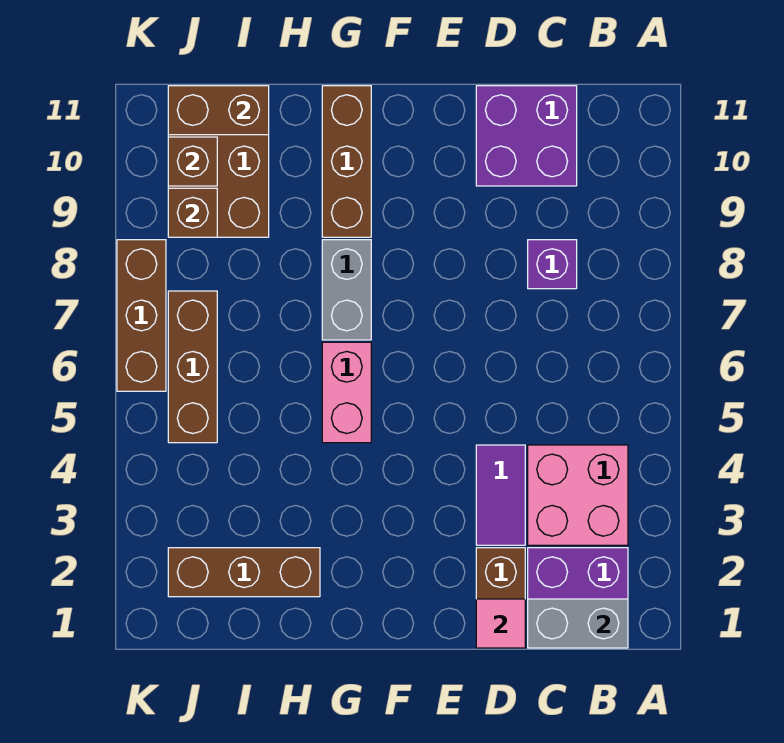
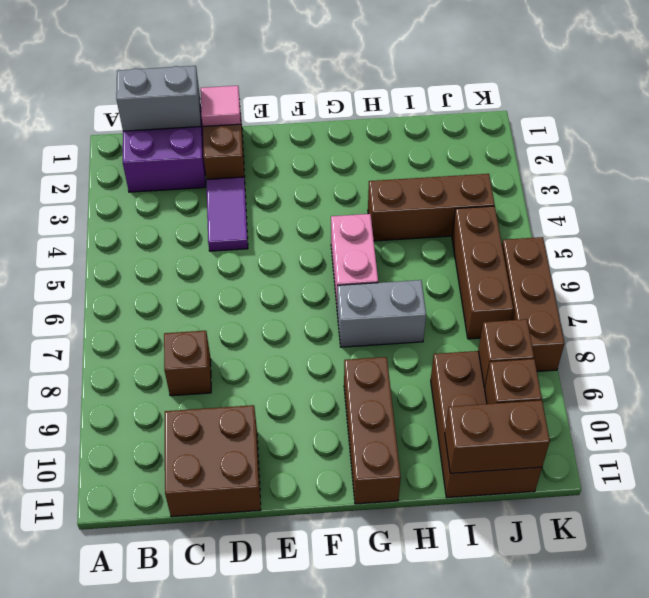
pink 2x2 brick [528,445,628,545] -> none
purple 1x1 brick [528,240,577,289] -> brown 1x1 brick [164,331,211,396]
purple 2x2 brick [476,86,577,186] -> brown 2x2 brick [165,405,261,517]
grey 1x2 brick [322,240,371,340] -> grey 1x2 brick turned to [337,280,426,347]
brown 1x3 brick [168,548,320,597] -> brown 1x3 brick moved to [368,174,495,241]

